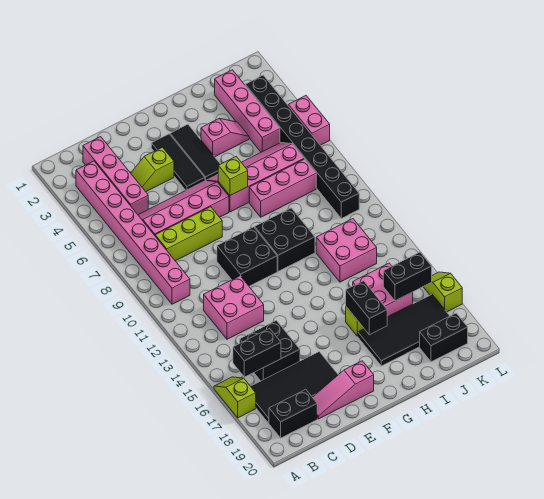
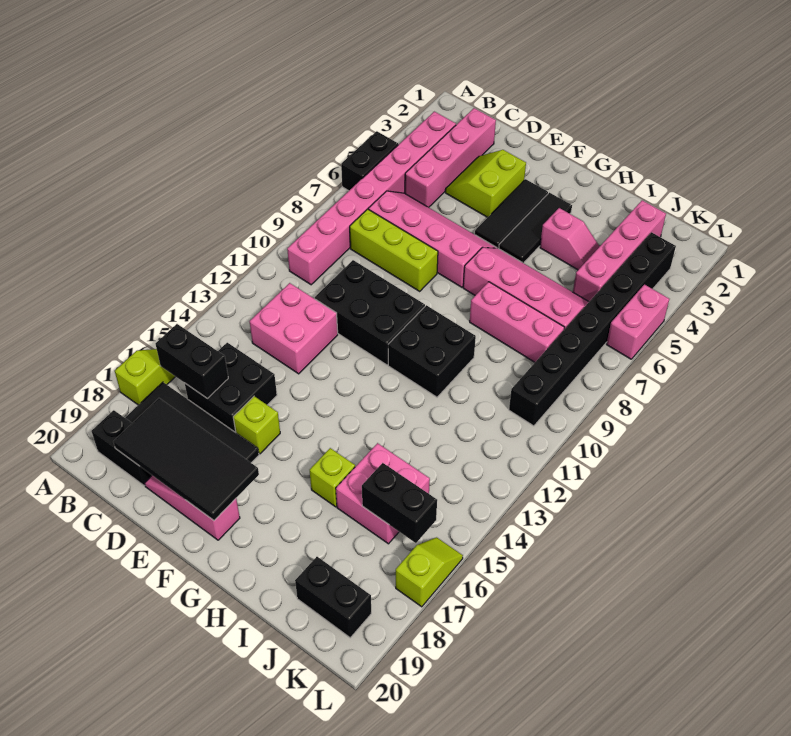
lime 1x2 slope [131,147,174,192] -> lime 2x2 slope [445,150,526,217]
black 2x2 brick [217,227,277,286] -> black 2x3 brick [315,260,425,365]
lime 1x1 brick [218,157,248,195] -> lime 1x1 brick moved to [233,396,280,454]
black 1x2 brick [346,281,387,335] -> black 1x2 brick moved to [341,131,398,191]
black 2x4 tile [358,295,449,366] -> black 2x4 tile moved to [113,398,259,520]
pink 2x2 brick [316,219,377,282] -> none

